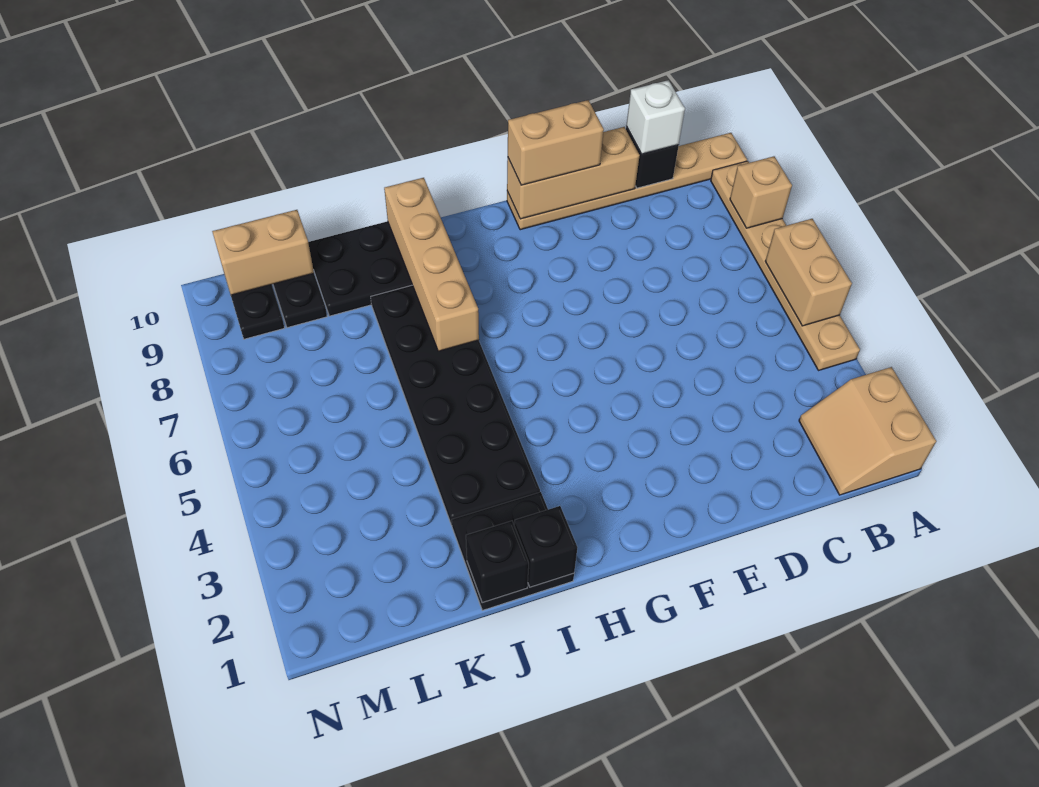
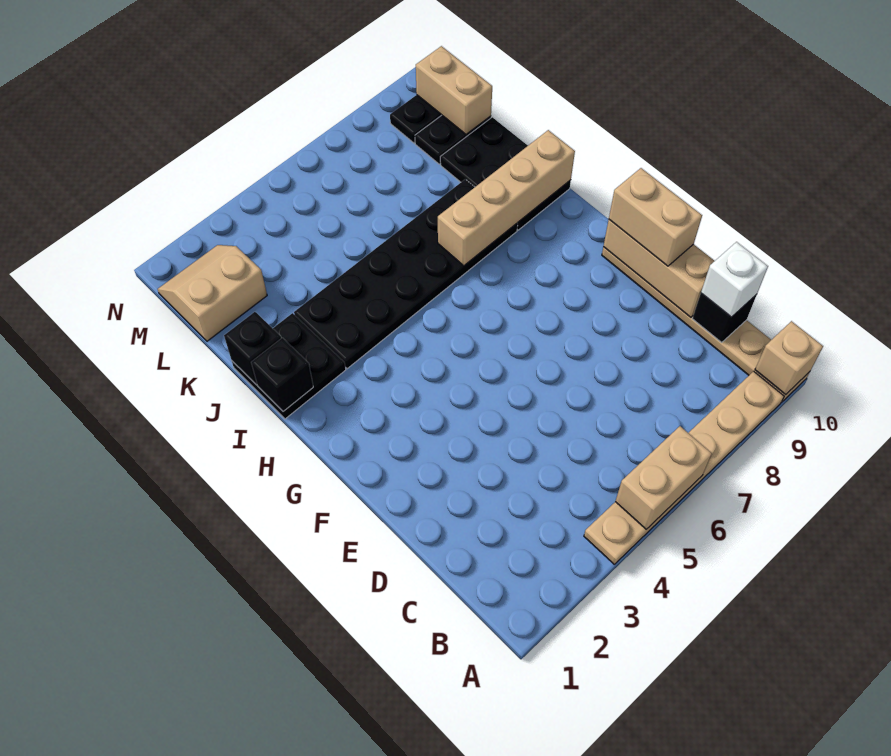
tan 2x2 slope [799,367,936,495] -> tan 2x2 slope moved to [158,245,267,341]
tan 1x1 brick [730,156,792,228] -> tan 1x1 brick moved to [755,321,823,395]

